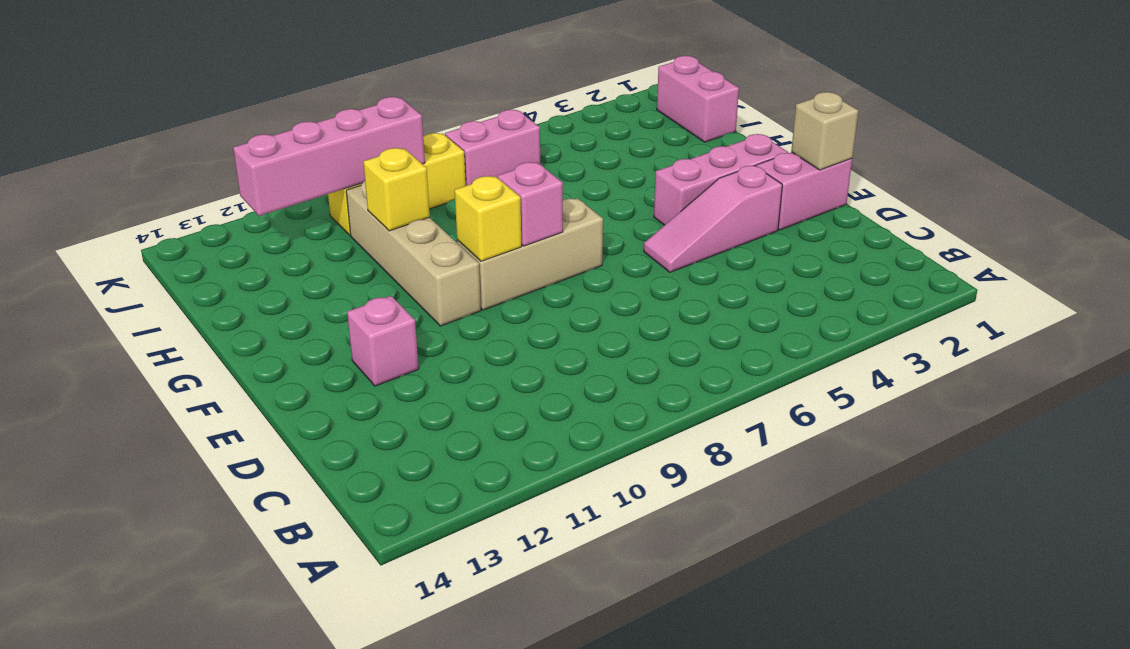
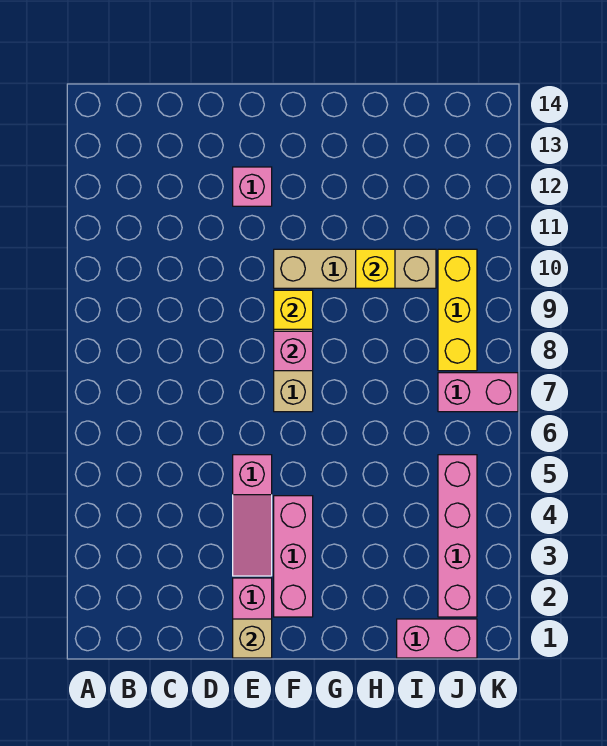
pink 1x3 slope [644,166,782,272] -> pink 1x3 slope turned to [233,455,272,576]
pink 1x2 brick [445,110,540,186] -> pink 1x2 brick turned to [438,373,518,412]
pink 1x4 brick [233,97,425,216] -> pink 1x4 brick moved to [438,455,477,617]

